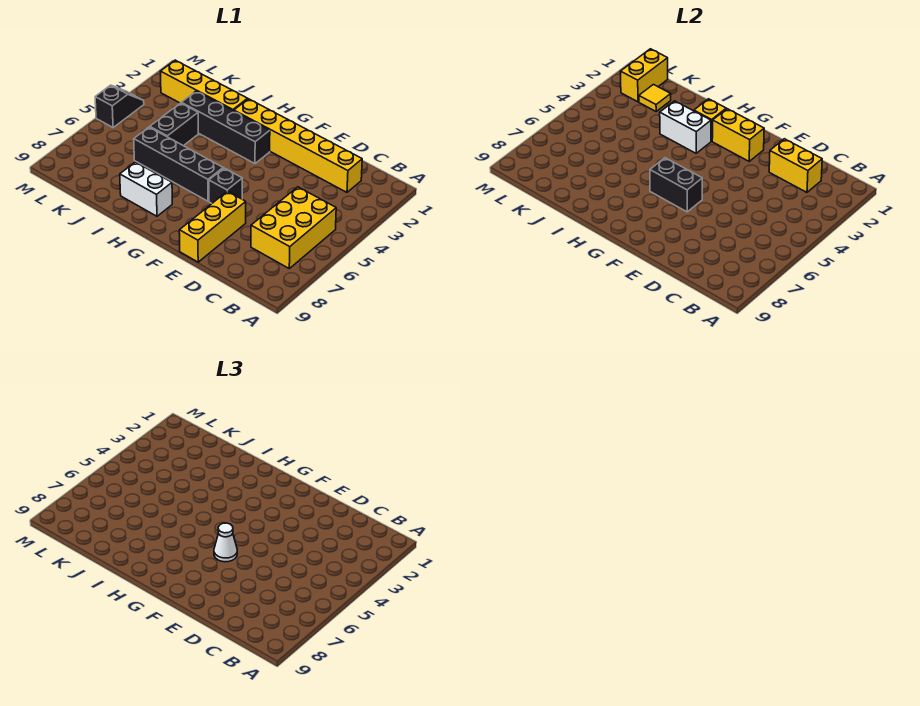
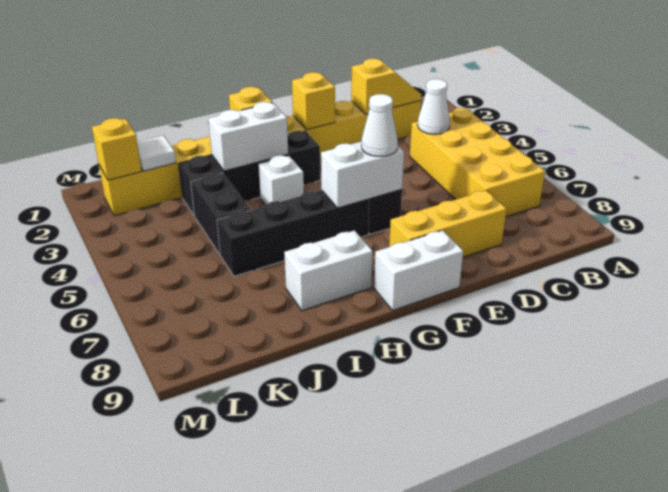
yellow 2x3 brick [251,187,336,268] -> yellow 2x4 brick [410,108,545,217]
yellow 1x2 brick [769,139,822,192] -> yellow 1x2 slope [351,59,421,114]
none -> white 1x1 cone [418,79,450,134]
yellow 1x3 brick [179,191,246,262] -> yellow 1x3 brick turned to [389,190,507,257]
yellow 1x2 brick [712,109,764,161] -> yellow 1x1 brick [292,72,335,130]
black 1x2 brick [650,158,702,212] -> white 1x2 brick [321,141,404,208]
none -> white 1x2 brick [374,230,463,310]
none -> white 1x1 brick [258,155,304,205]
yellow 1x1 tile [639,85,671,111] -> white 1x1 tile [137,135,176,171]
yellow 1x2 brick [620,49,668,102] -> yellow 1x1 brick [92,118,141,180]
black 1x2 slope [95,85,144,128] -> none

